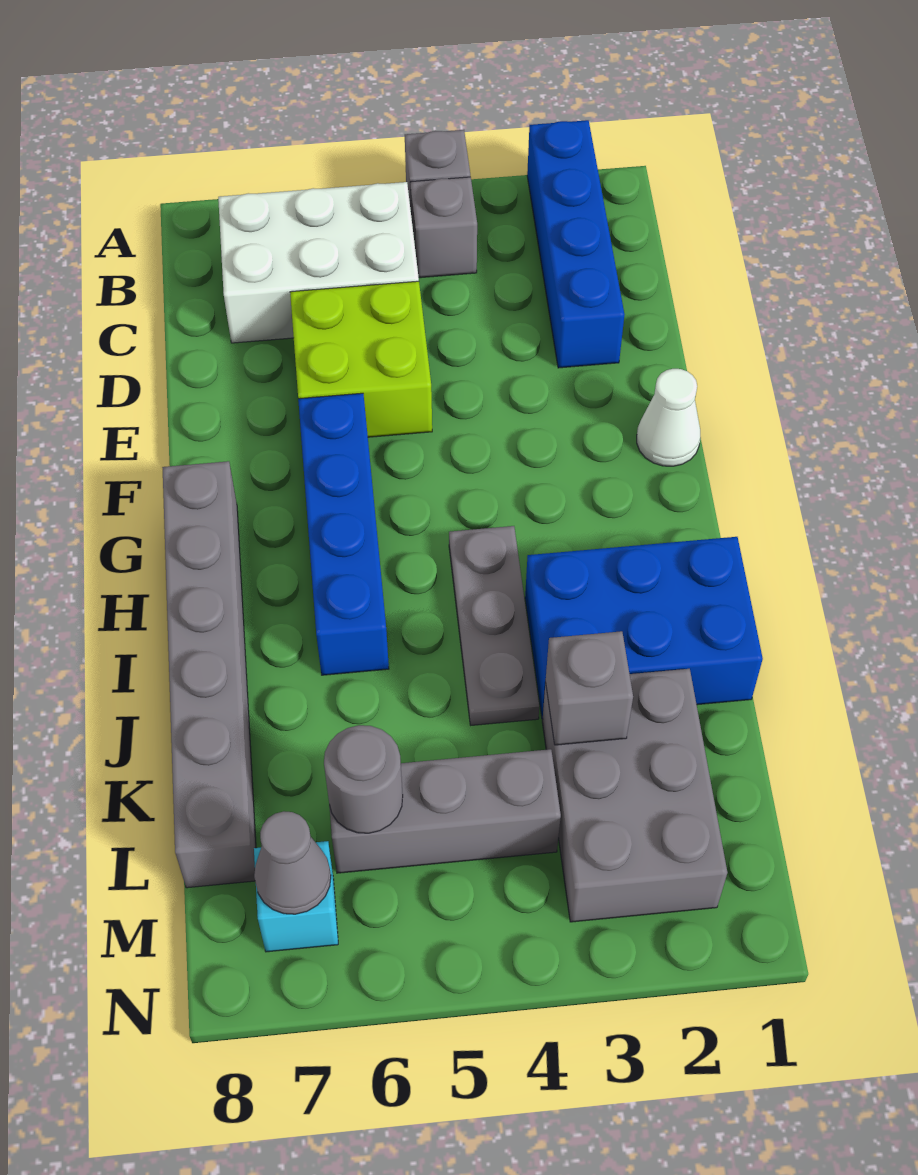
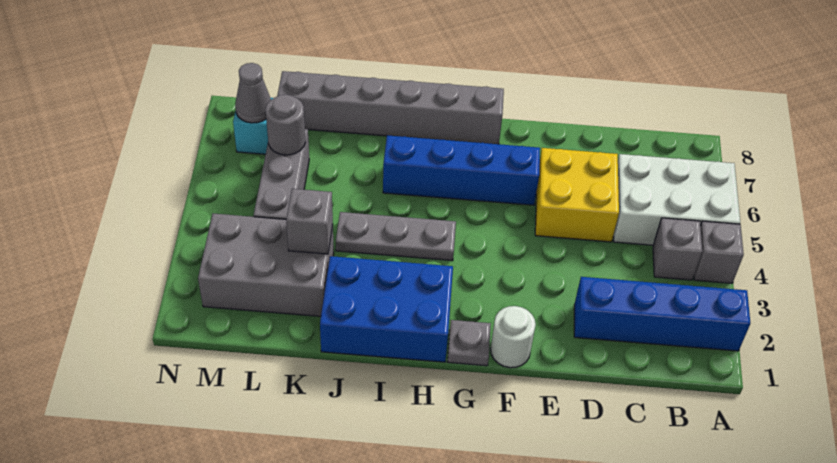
white 2x3 brick [218,182,419,343] -> white 2x3 brick turned to [613,154,740,245]
lime 2x2 brick [290,281,432,437] -> yellow 2x2 brick [535,148,619,242]
white 1x1 cone [637,369,701,466] -> white 1x1 round brick [491,306,536,368]
none -> grey 1x1 plate [448,320,491,366]
blue 2x3 brick [525,537,763,719] -> blue 2x3 brick turned to [320,256,453,362]

